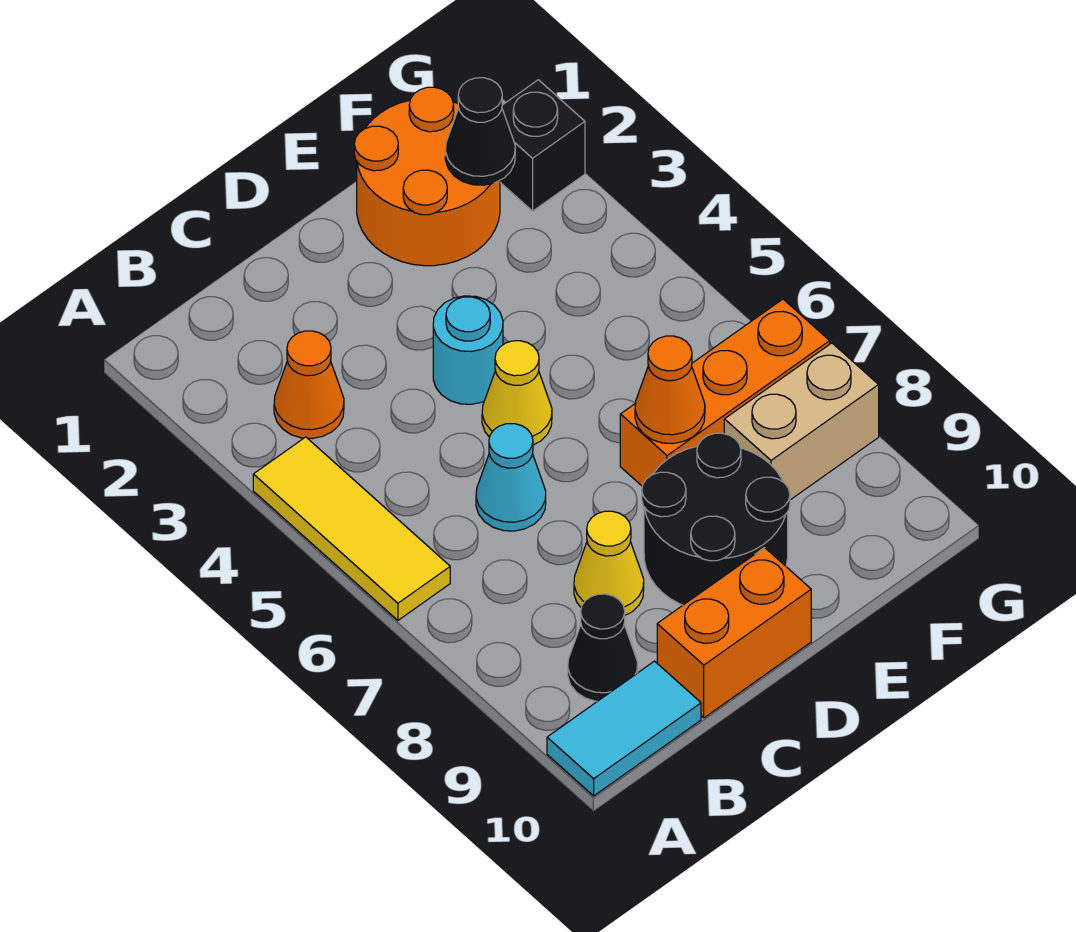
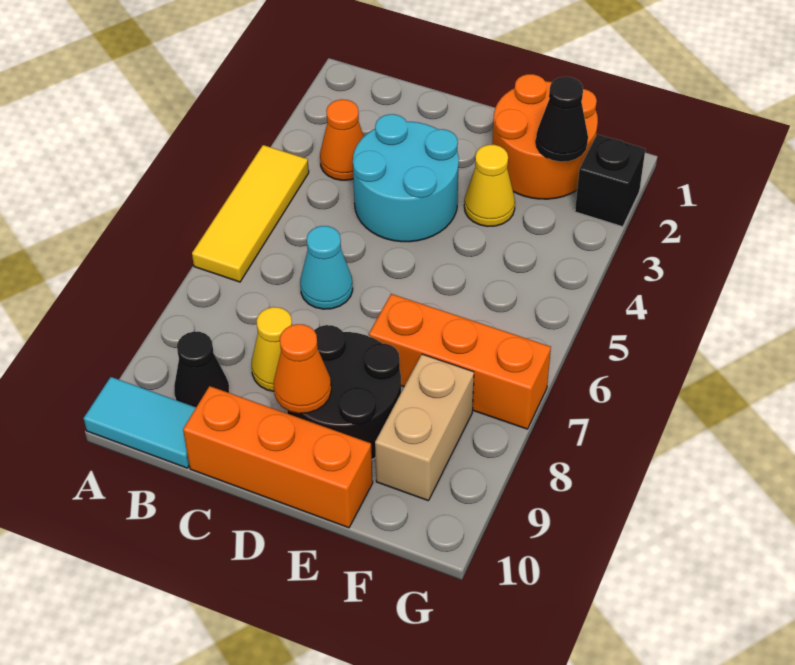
orange 1x2 brick [657,548,811,718] -> orange 1x3 brick [183,386,373,528]
cyan 1x1 round brick [433,296,503,404] -> cyan 2x2 round brick [353,114,459,242]
yellow 1x1 cone [482,341,552,445] -> yellow 1x1 cone moved to [464,145,515,226]
orange 1x1 cone [635,336,705,444] -> orange 1x1 cone moved to [274,324,331,413]
tan 1x2 brick [724,343,879,500] -> tan 1x2 brick turned to [375,354,474,501]

